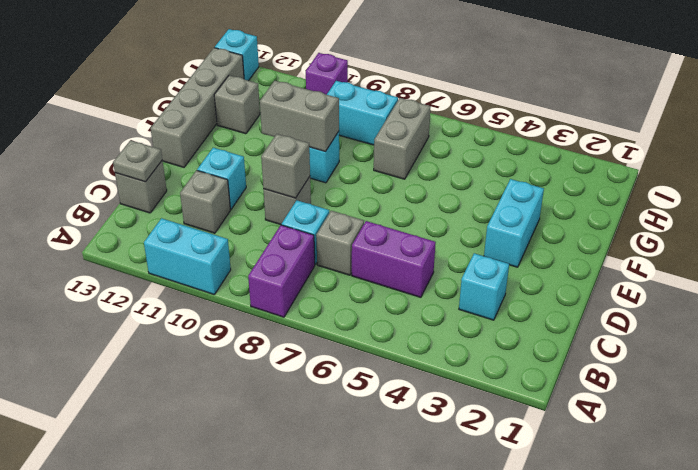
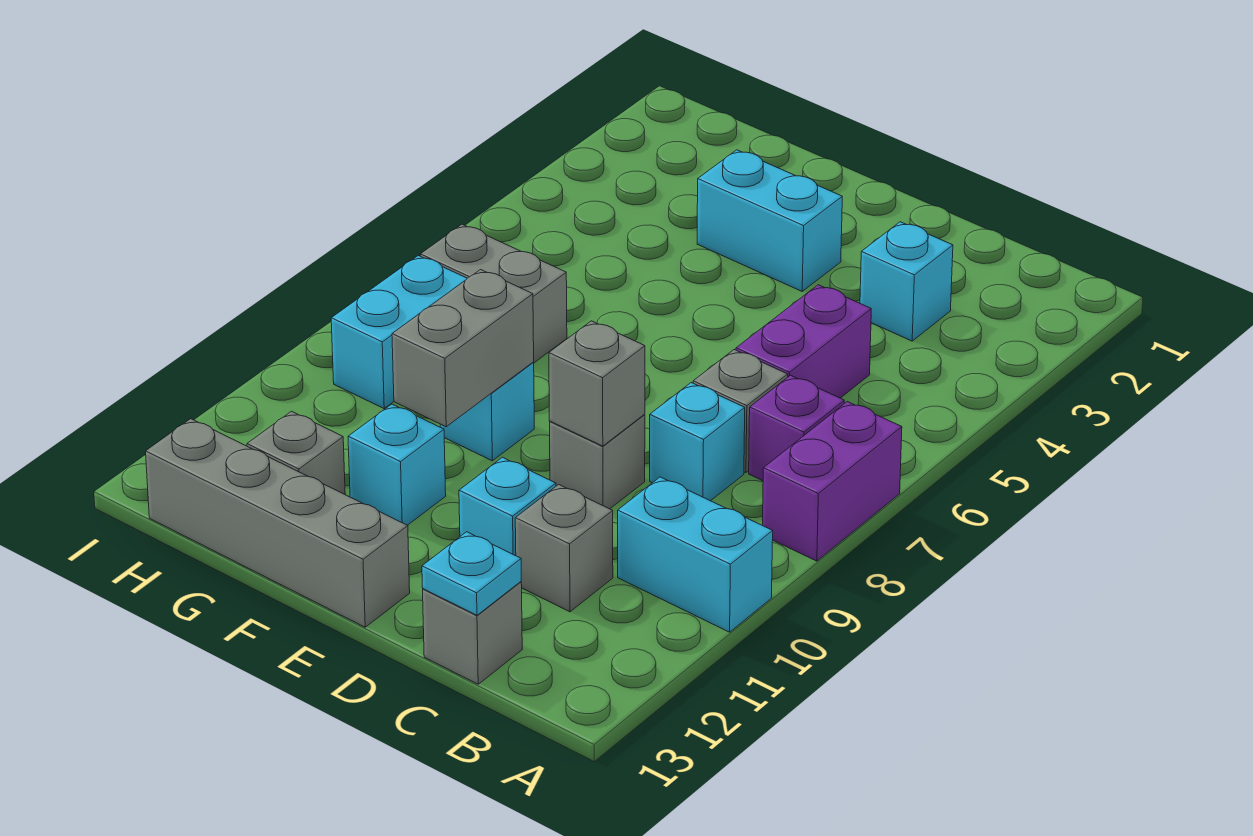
purple 1x2 brick [248,225,315,317] -> purple 1x2 brick turned to [762,402,902,561]
cyan 1x2 brick [144,218,231,294] -> cyan 1x2 brick turned to [618,477,773,632]
grey 1x1 plate [113,140,162,182] -> cyan 1x1 plate [422,532,521,615]
purple 1x1 brick [306,53,348,95] -> purple 1x1 brick moved to [749,375,844,481]
cyan 1x1 brick [215,29,259,81] -> cyan 1x1 brick moved to [348,404,446,525]

